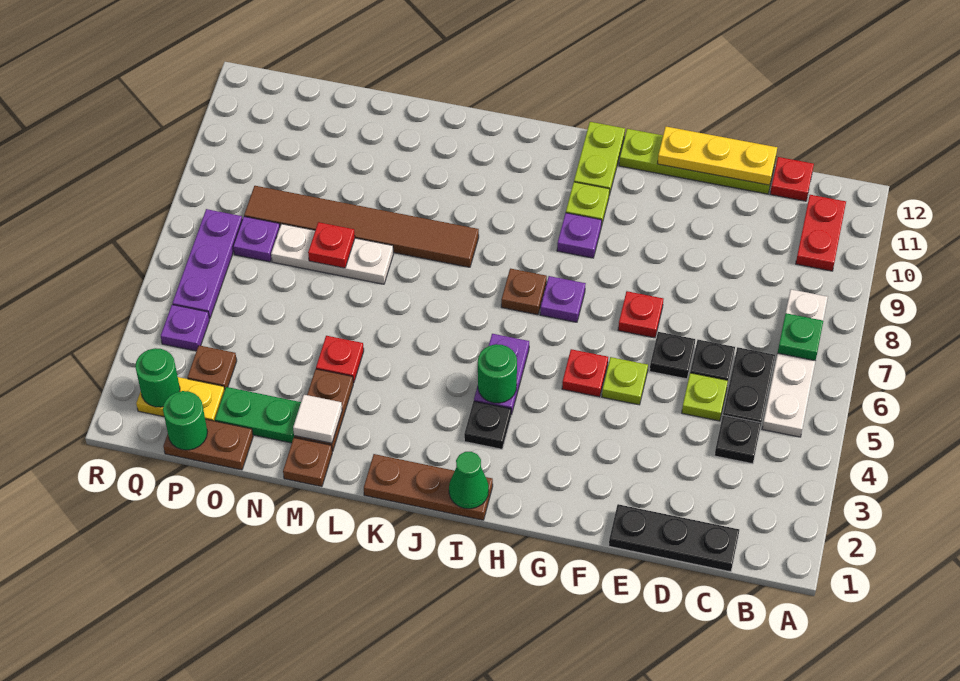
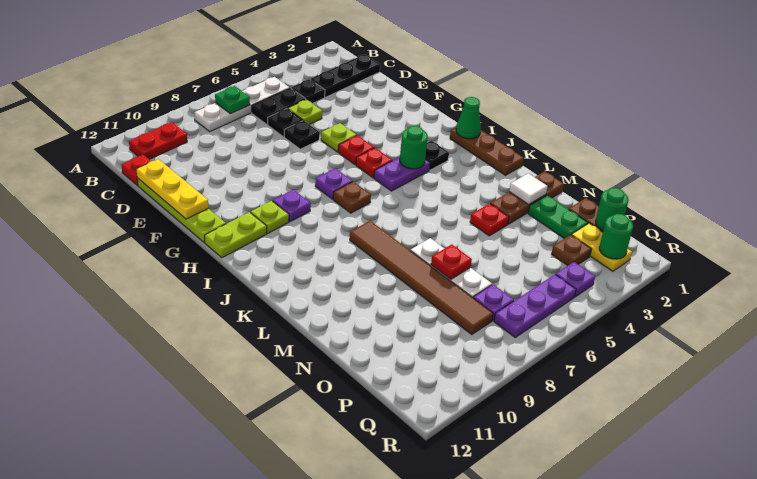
black 1x3 plate [609,504,739,572] -> black 1x3 plate turned to [310,54,380,97]
red 1x1 plate [618,291,663,338] -> red 1x1 plate moved to [356,148,392,178]

